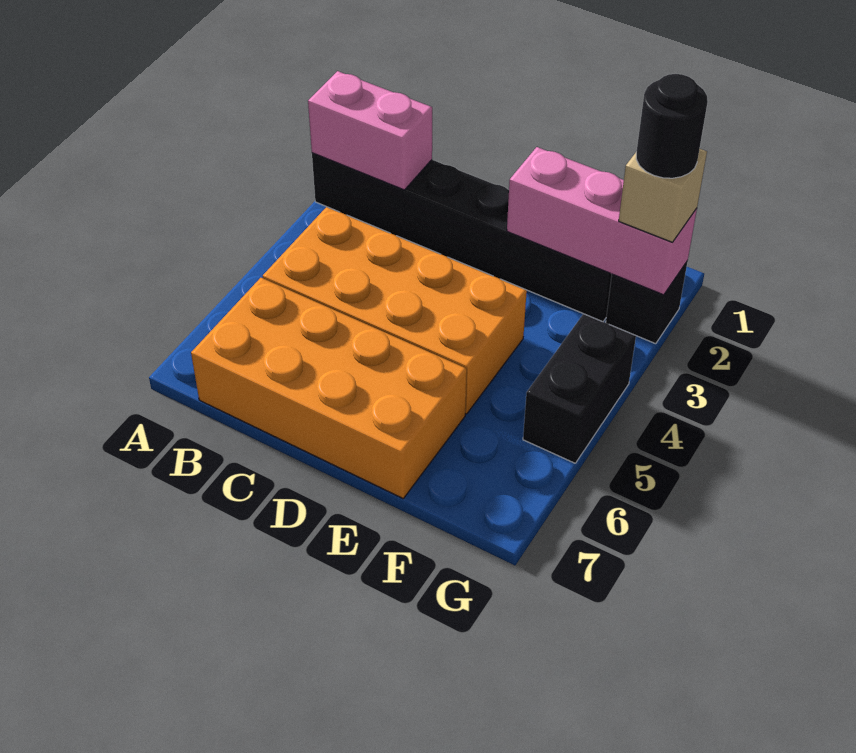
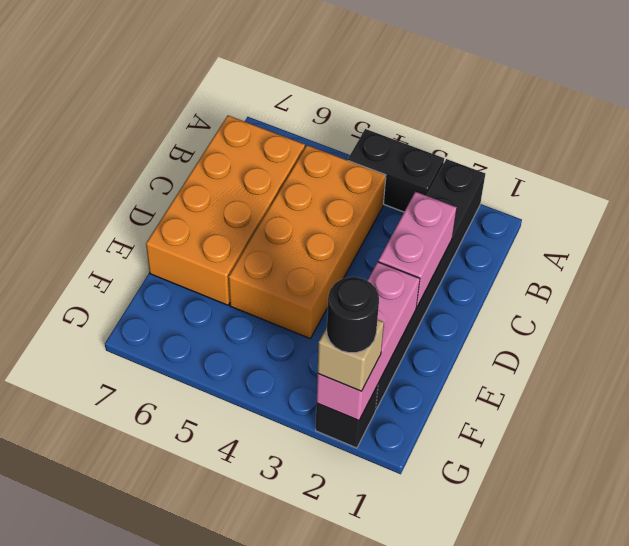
pink 1x2 brick [308,71,432,190] -> pink 1x2 brick moved to [378,192,457,307]
black 1x2 brick [523,314,636,463] -> black 1x2 brick moved to [348,129,444,212]

